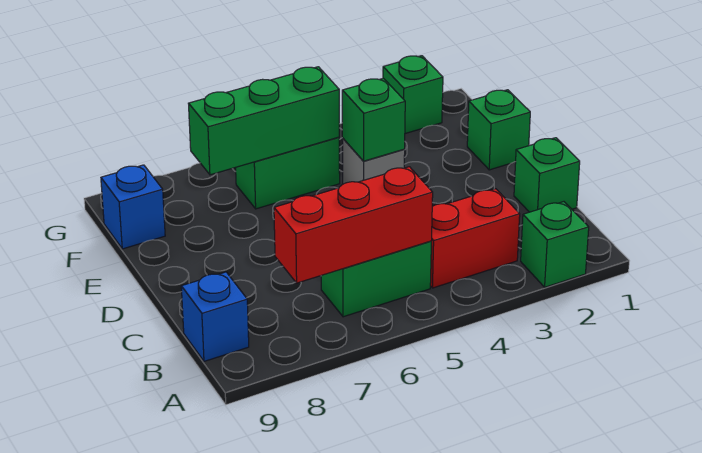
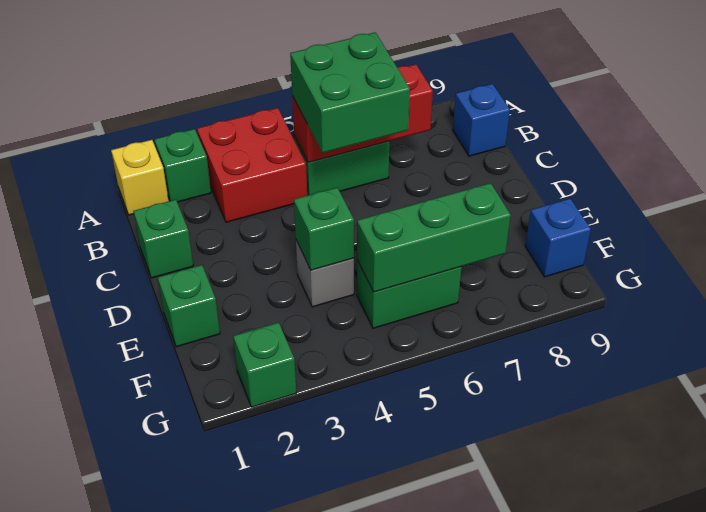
none -> yellow 1x1 brick [111,140,169,215]
red 1x2 brick [430,189,520,288] -> red 2x2 brick [197,108,307,222]
none -> green 2x2 brick [290,32,410,153]

